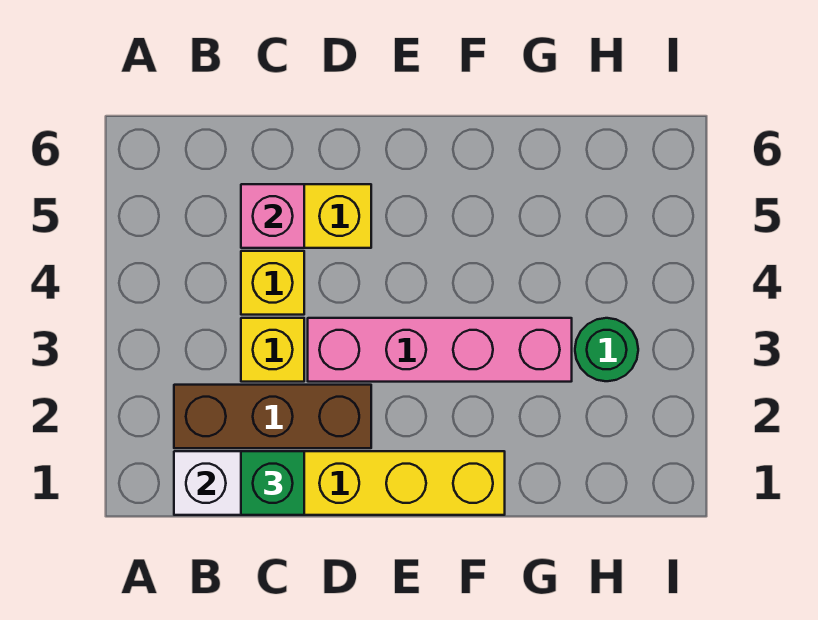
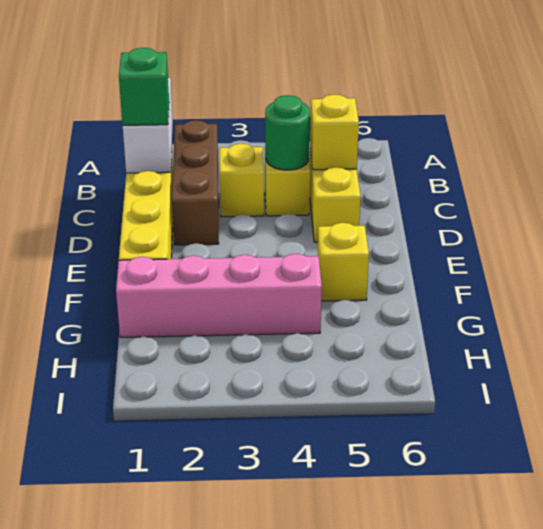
pink 1x1 brick [241,184,304,248] -> yellow 1x1 brick [310,94,359,170]
pink 1x4 brick [308,318,572,382] -> pink 1x4 brick turned to [116,254,322,337]
none -> yellow 1x1 brick [318,223,369,301]
green 1x1 round brick [575,318,638,381] -> green 1x1 round brick moved to [265,95,310,170]

